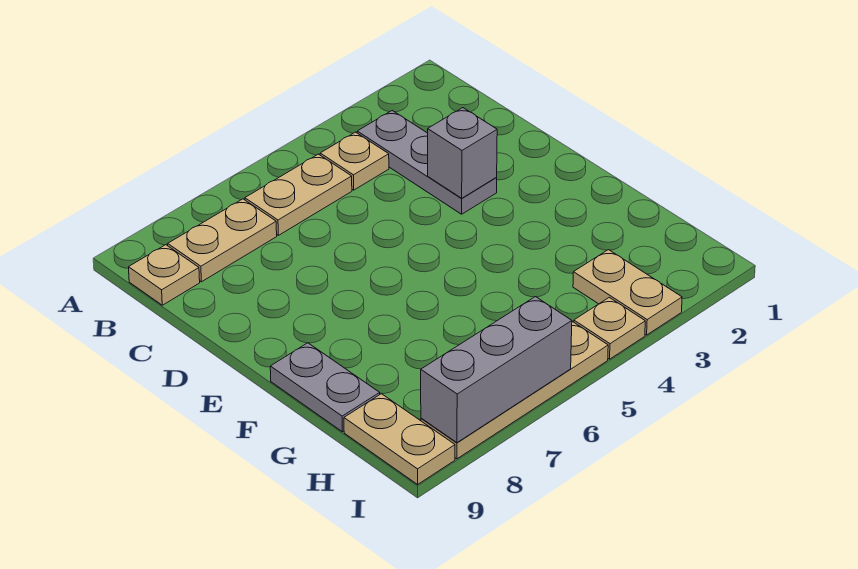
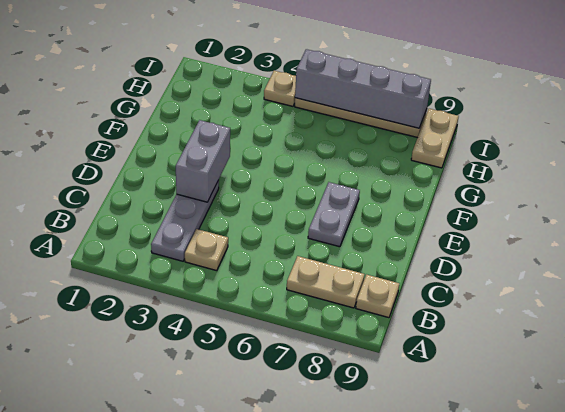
tan 1x2 plate [245,154,352,235] -> none
grey 1x1 brick [428,108,497,198] -> grey 1x2 brick [176,120,230,202]
grey 1x2 plate [270,343,380,432] -> grey 1x2 plate moved to [308,182,360,247]
tan 1x2 plate [573,250,682,335] -> none
grey 1x3 brick [421,297,572,443] -> grey 1x4 brick [295,49,431,128]

